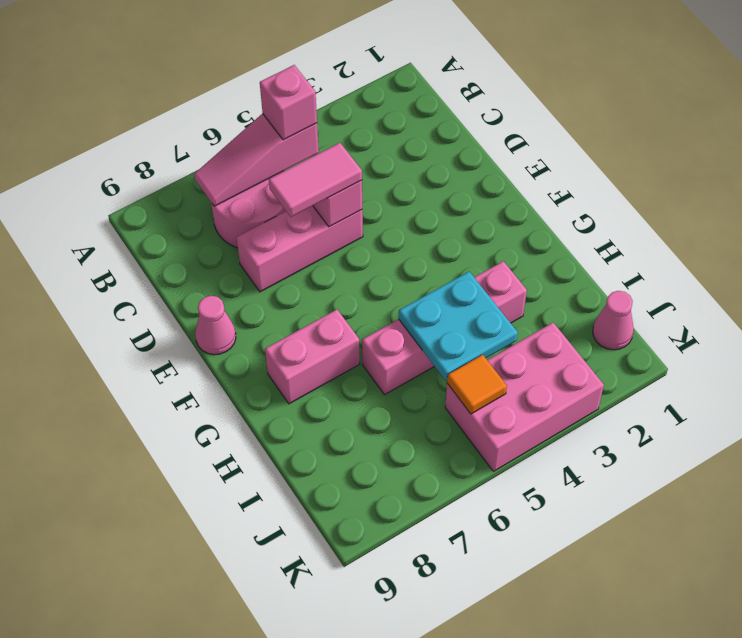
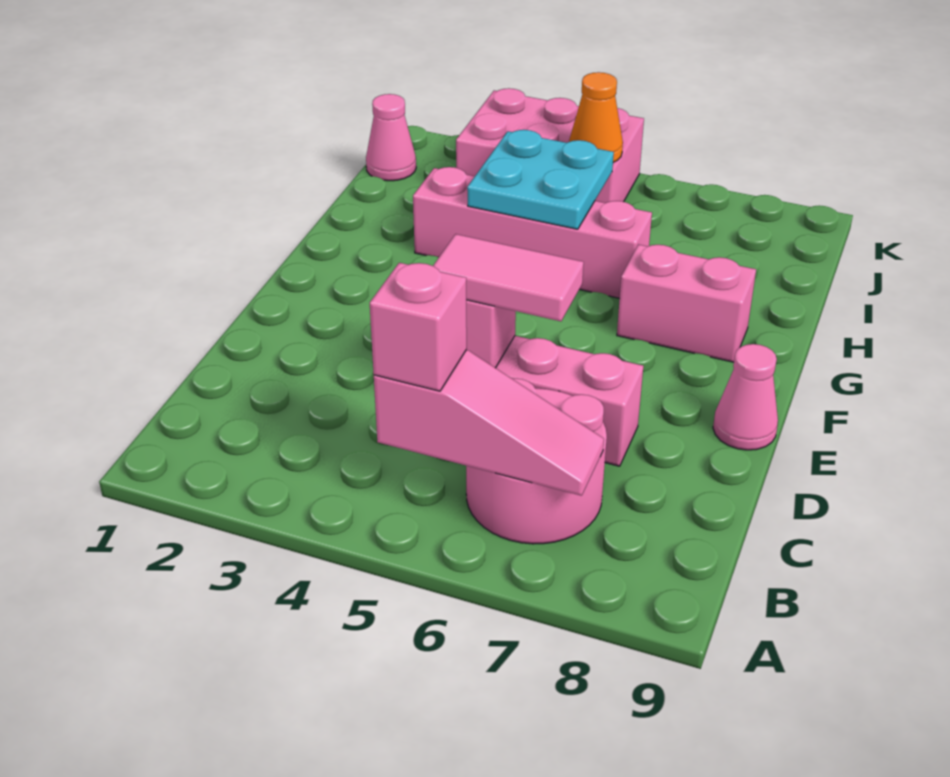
orange 1x1 tile [447,355,507,414] -> orange 1x1 cone [569,72,623,162]

